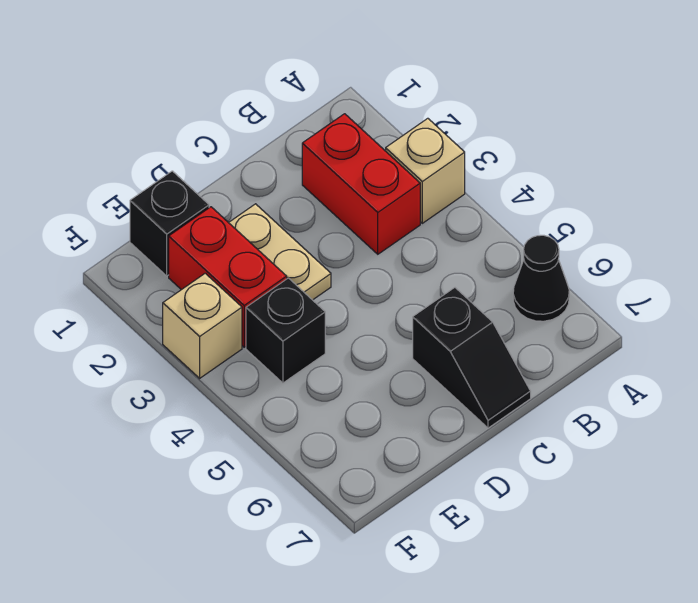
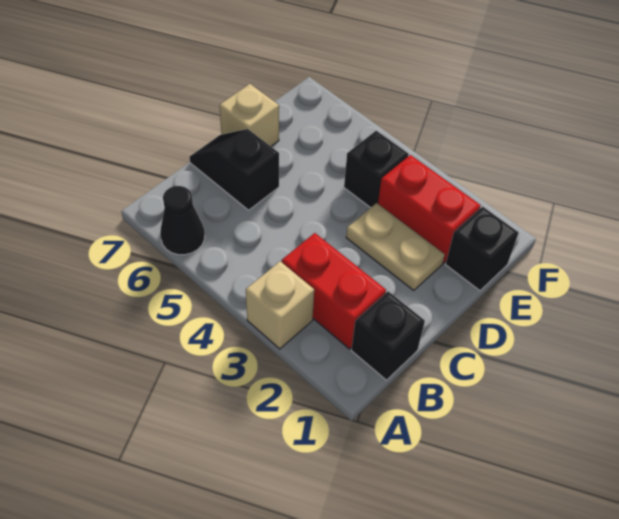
none -> black 1x1 brick [351,291,425,380]
tan 1x1 brick [163,273,242,378] -> tan 1x1 brick moved to [219,84,279,146]

